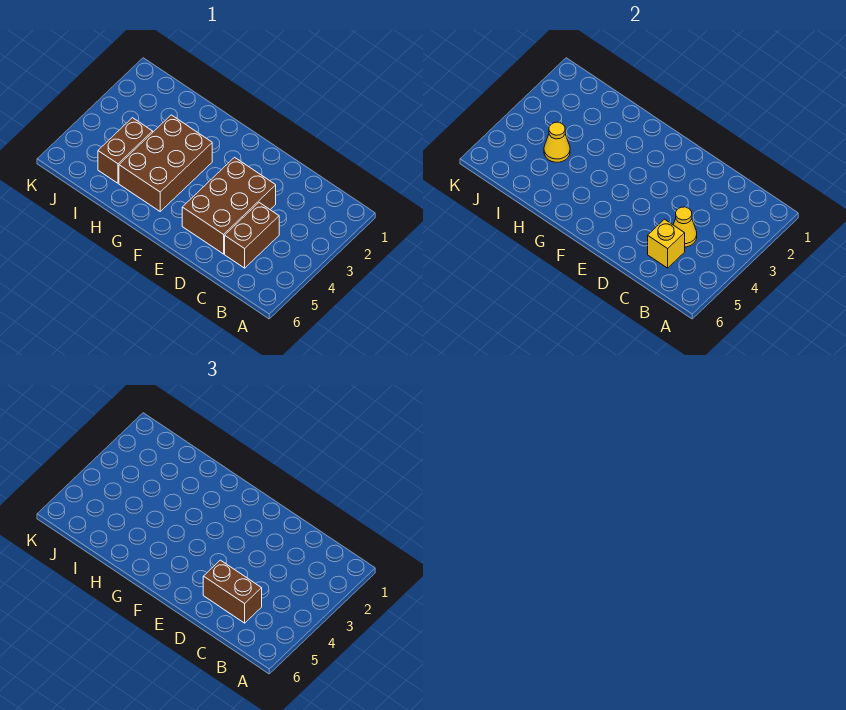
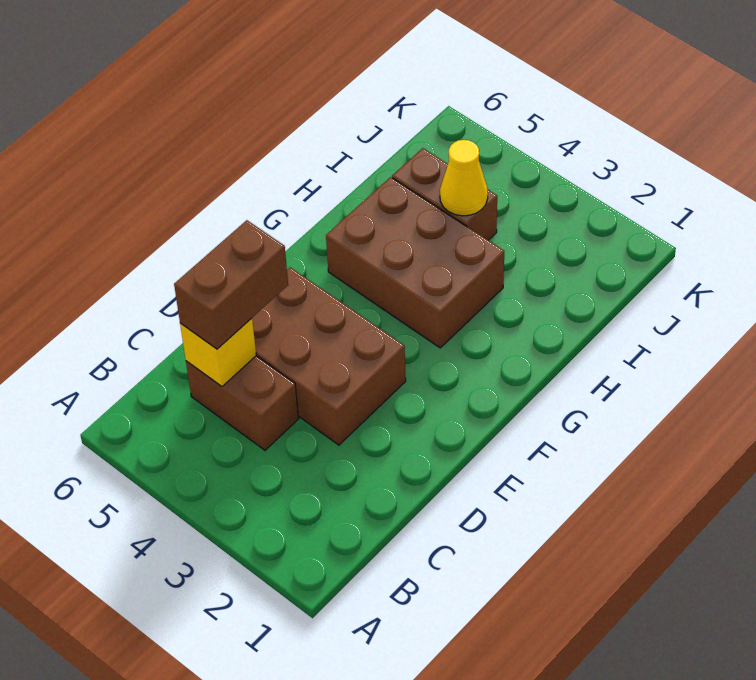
yellow 1x1 cone [673,207,697,247] -> none

